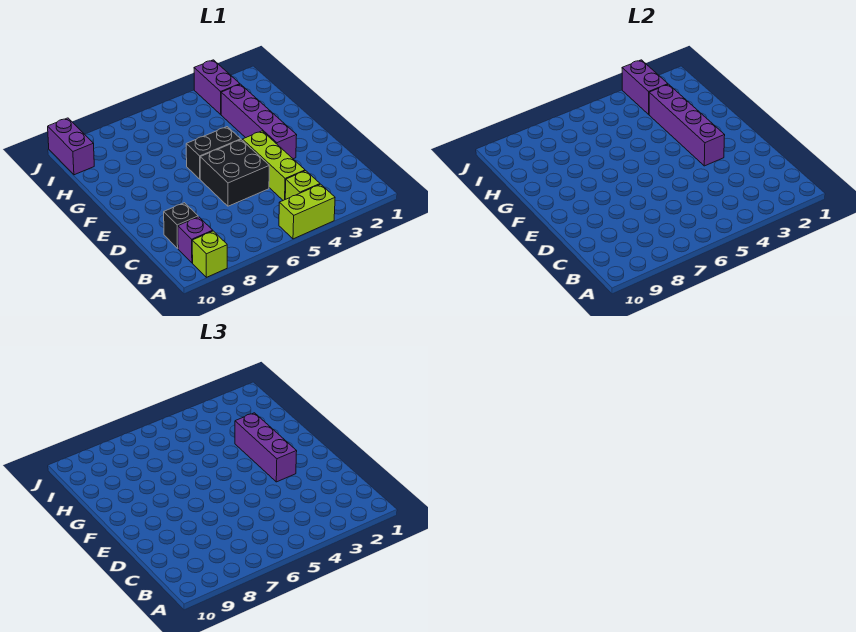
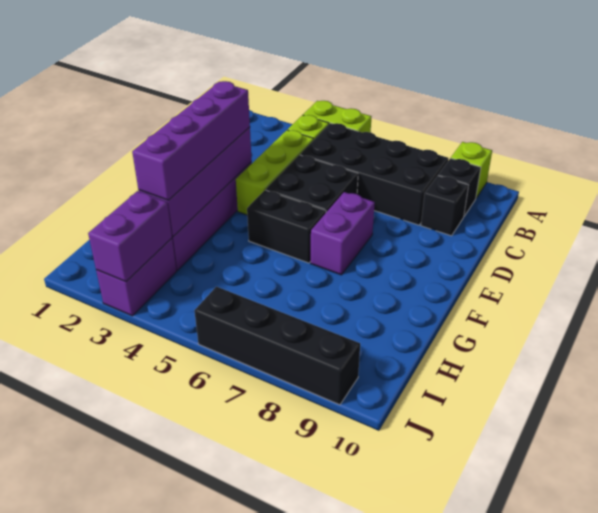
none -> black 2x4 brick [300,123,449,225]
purple 1x1 brick [178,217,213,263] -> black 1x1 brick [438,158,481,216]
purple 1x3 brick [235,413,297,482] -> purple 1x4 brick [132,81,250,200]
purple 1x2 brick [48,118,94,175] -> purple 1x2 brick moved to [311,192,375,275]
none -> black 1x4 brick [194,287,360,405]

